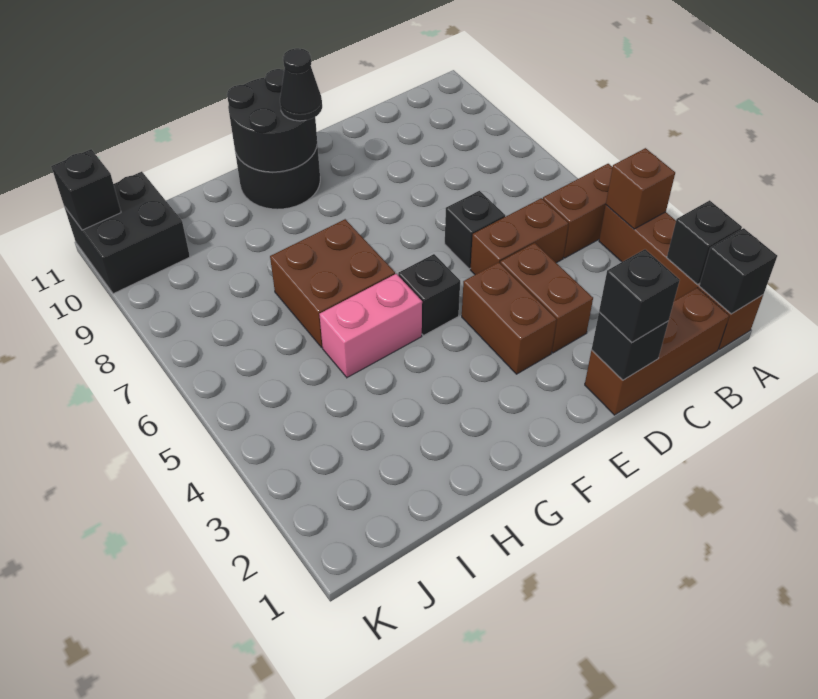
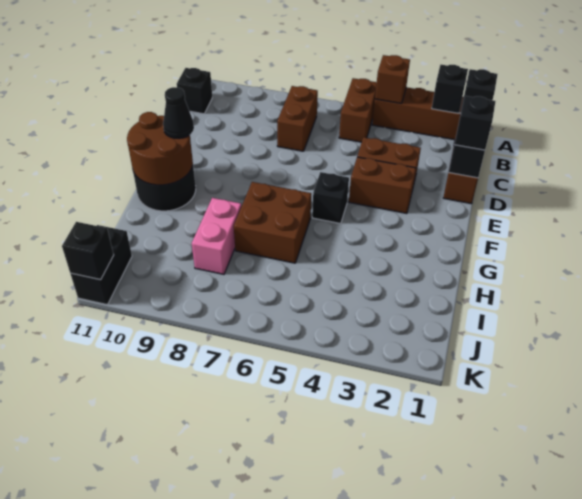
brown 1x2 brick [470,198,568,275] -> brown 1x2 brick moved to [277,86,318,151]
black 1x1 brick [445,191,505,269] -> black 1x1 brick moved to [177,68,212,114]
black 2x2 round brick [227,69,317,172] -> brown 2x2 round brick [127,112,193,185]
pink 1x2 brick [319,274,422,377] -> pink 1x2 brick moved to [192,198,241,274]
black 2x2 brick [65,172,190,294] -> black 1x2 brick [70,225,132,305]

